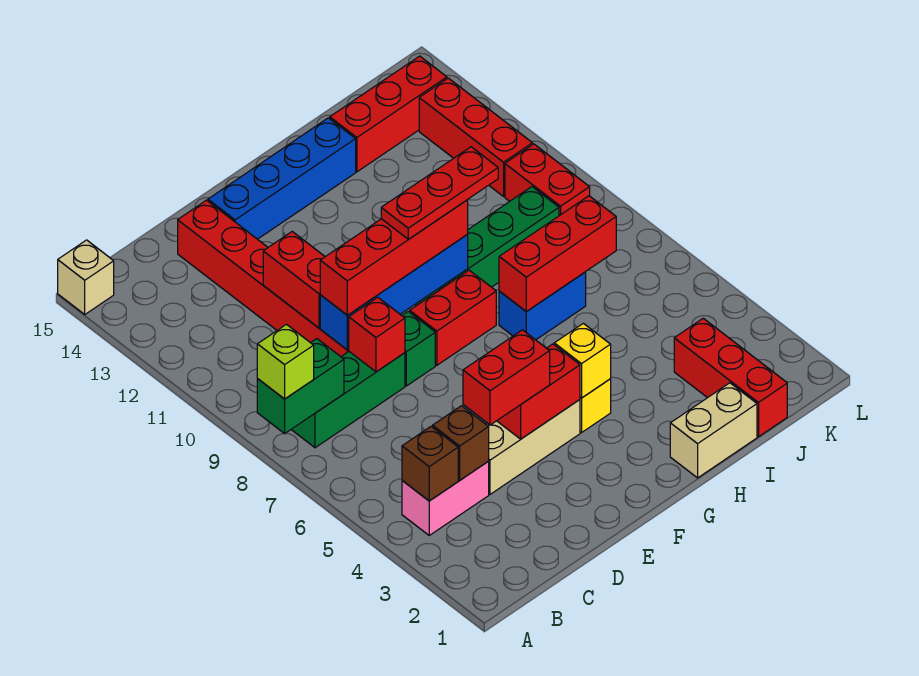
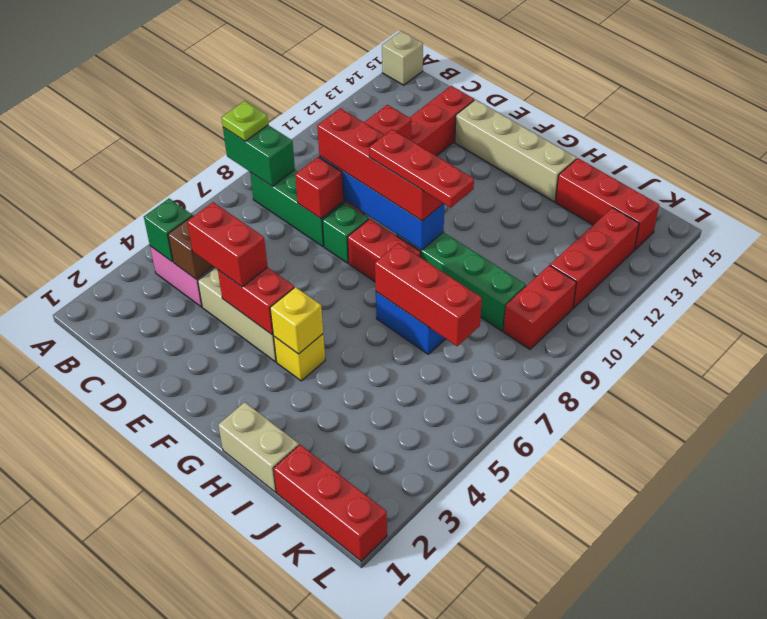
lime 1x1 brick [257,324,314,399] -> lime 1x1 plate [222,101,268,141]
brown 1x1 brick [402,427,458,501] -> green 1x1 brick [144,199,192,262]
blue 1x4 brick [208,118,356,239] -> tan 1x4 brick [455,100,577,202]
red 1x3 brick [674,318,787,437] -> red 1x3 brick turned to [273,445,387,561]

